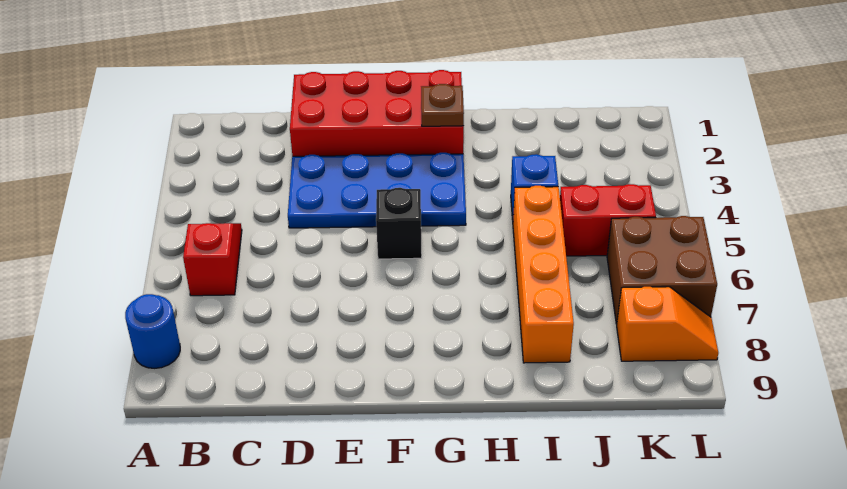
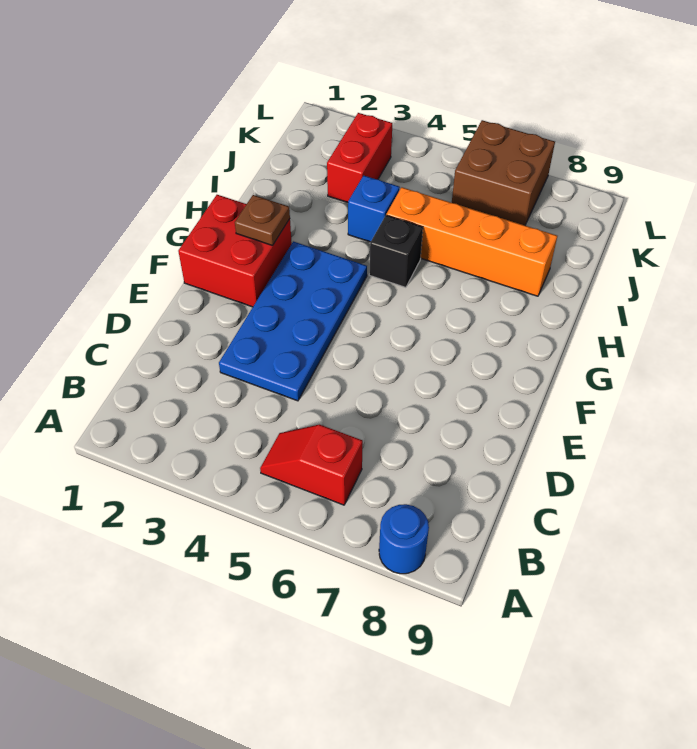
red 2x4 brick [290,70,464,156] -> red 2x2 brick [178,195,292,307]
black 1x1 brick [376,188,422,259] -> black 1x1 brick moved to [369,215,423,287]
red 1x2 brick [560,184,656,256] -> red 1x2 brick moved to [327,113,392,203]
orange 1x2 slope [617,287,718,361] -> none

